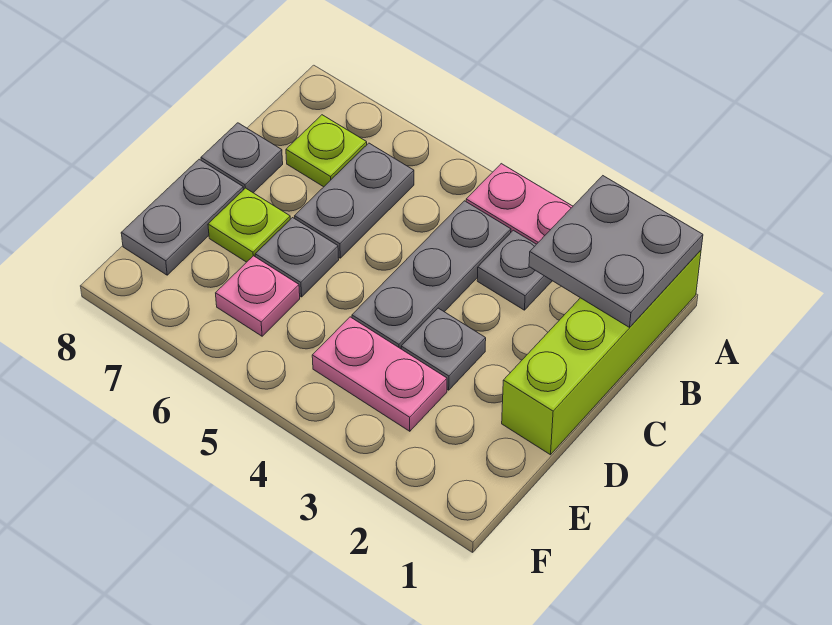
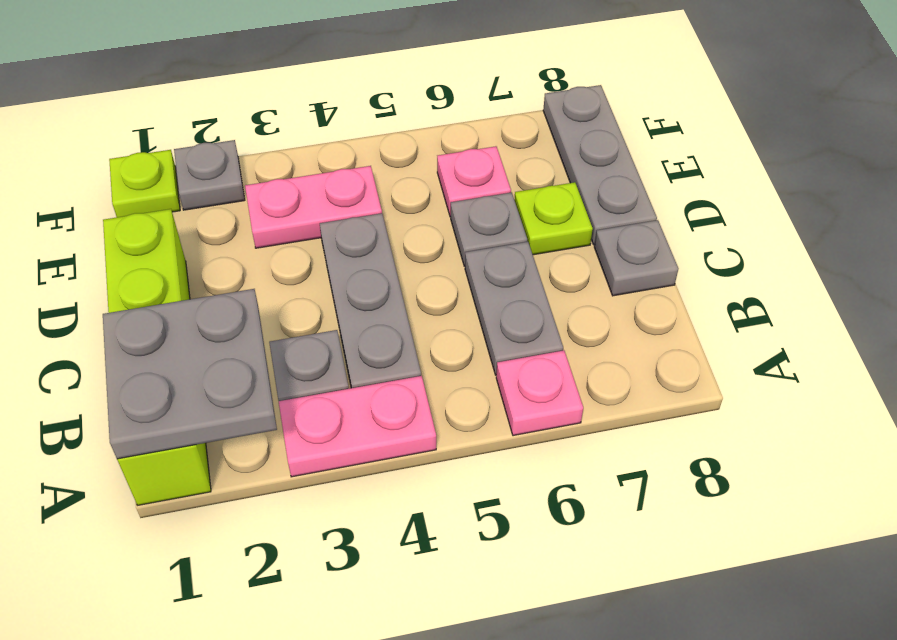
none -> pink 1x1 plate [496,350,583,436]
lime 1x1 plate [286,115,367,187] -> lime 1x1 plate moved to [109,150,180,217]
grey 1x1 plate [401,308,486,390] -> grey 1x1 plate moved to [174,140,245,210]
grey 1x2 plate [121,159,243,275] -> grey 1x3 plate [543,85,657,245]

